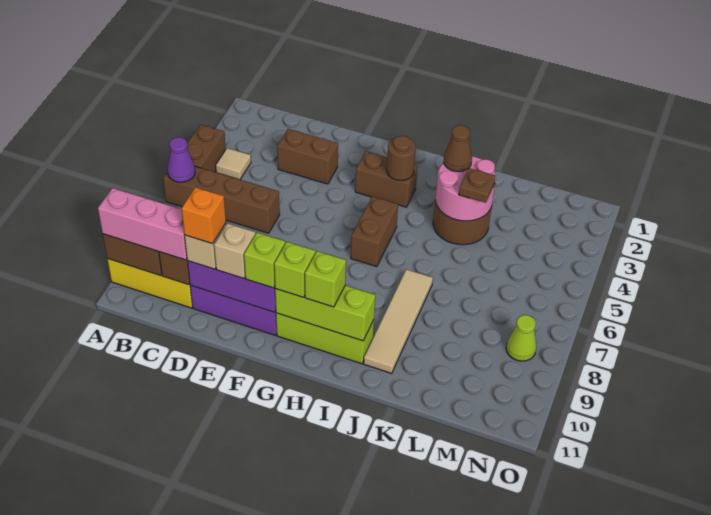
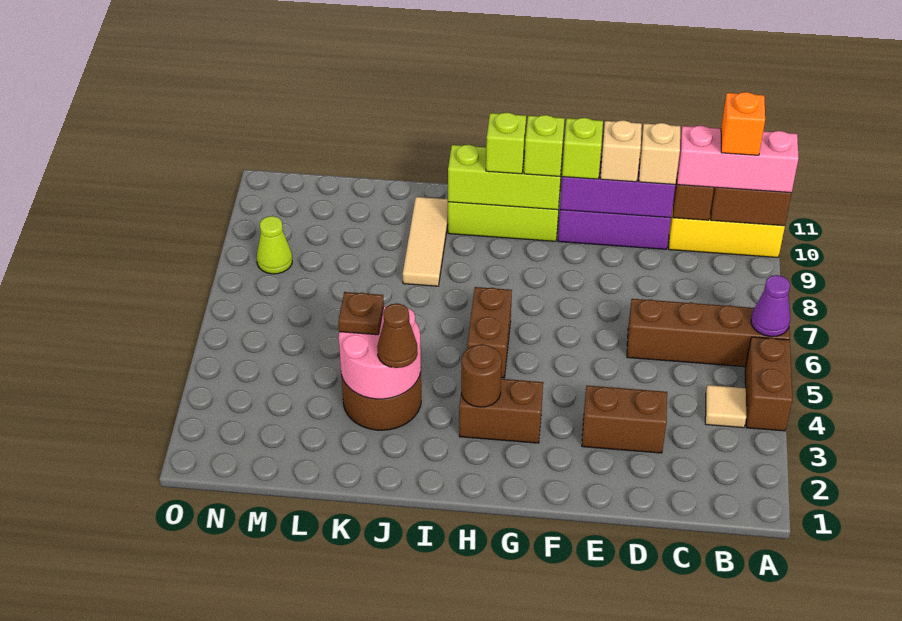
orange 1x1 brick [181,187,226,244] -> orange 1x1 brick moved to [721,92,765,155]
tan 1x4 tile [364,269,433,373] -> tan 1x3 tile [403,197,448,286]

